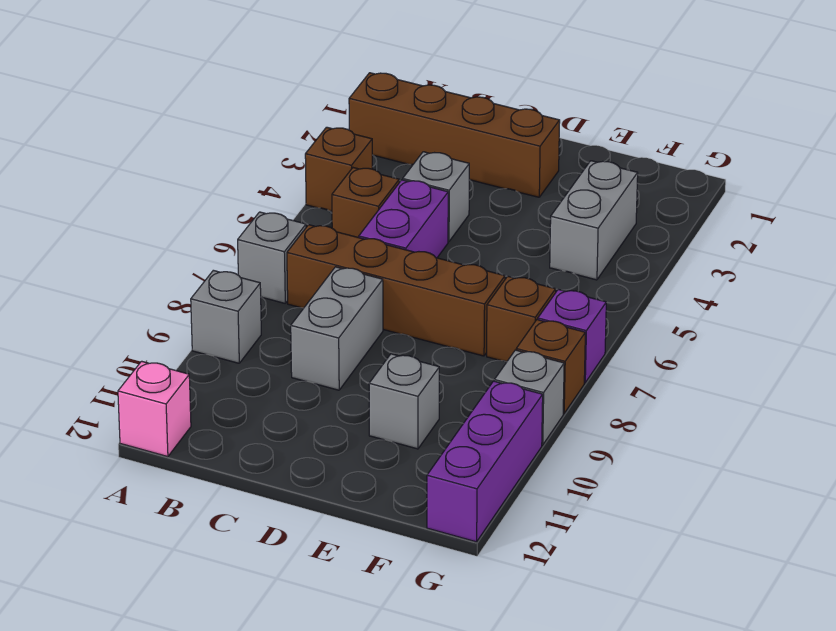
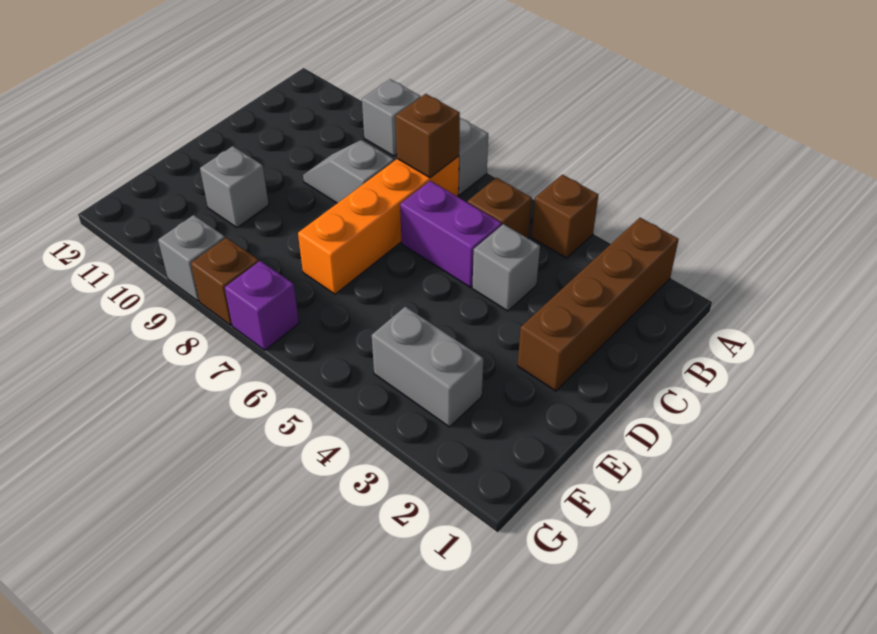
pink 1x1 brick [118,361,191,457] -> none
brown 1x4 brick [287,225,505,356] -> orange 1x4 brick [298,156,459,294]
grey 1x2 brick [291,267,383,390] -> grey 1x2 slope [303,140,394,203]
brown 1x1 brick [487,276,556,362] -> brown 1x1 brick moved to [396,94,460,178]
purple 1x3 brick [427,381,543,542] -> none

